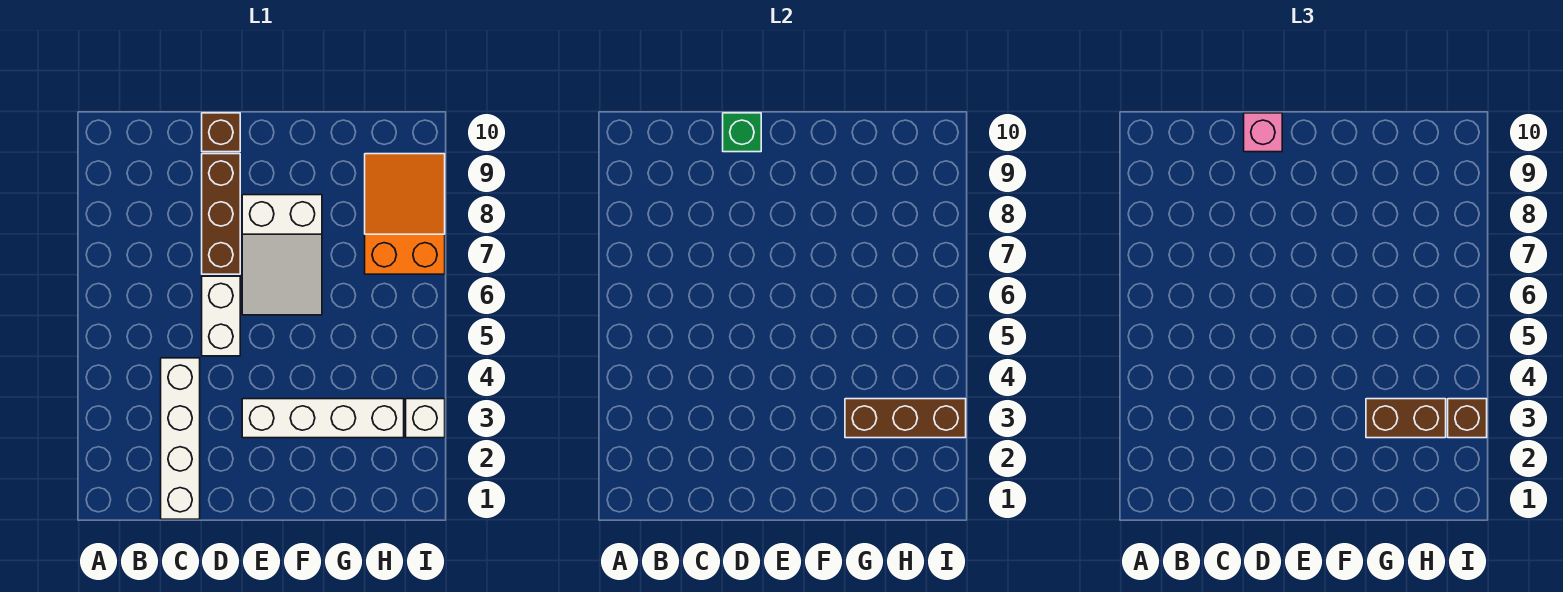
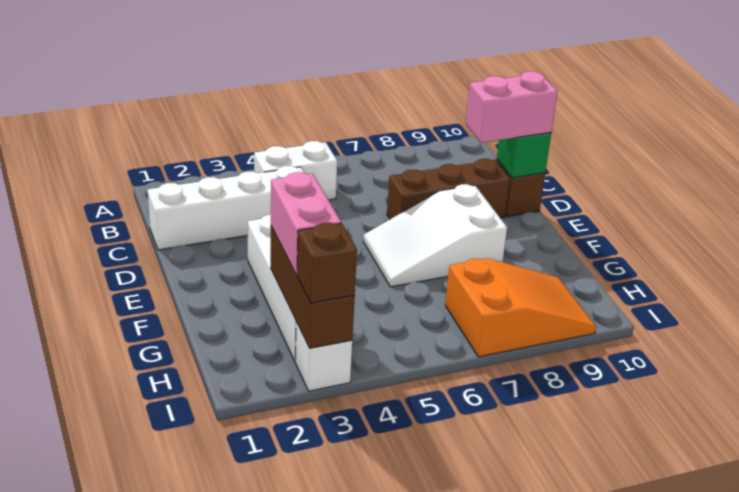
white 1x2 brick [202,276,240,356] -> white 1x2 brick moved to [254,141,337,200]
pink 1x1 brick [1244,113,1282,152] -> pink 1x2 brick [466,71,558,143]
brown 1x2 brick [1366,399,1446,438] -> pink 1x2 brick [271,172,341,275]

